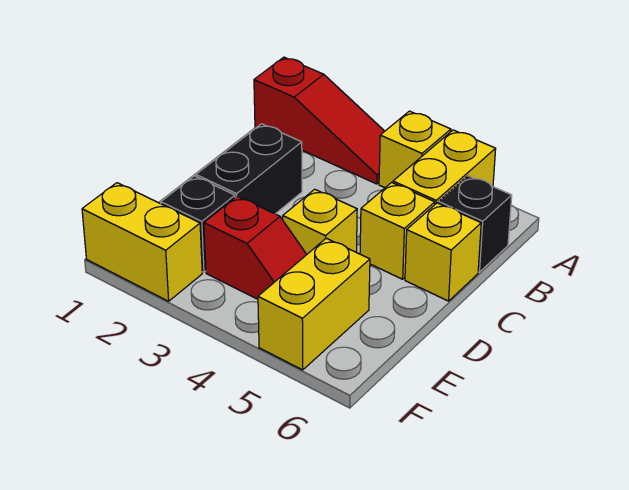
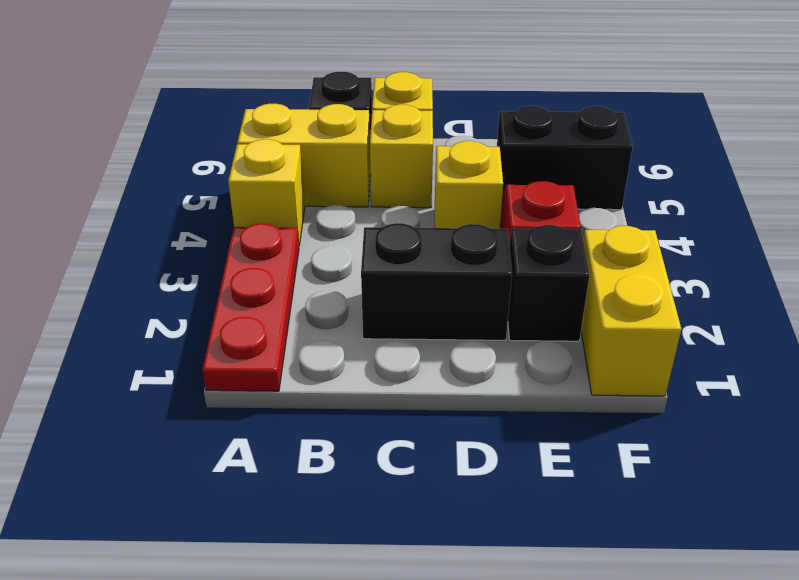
red 1x3 slope [254,57,385,184] -> red 1x3 plate [202,223,299,391]
yellow 1x2 brick [258,238,370,370] -> black 1x2 brick [497,106,633,210]

